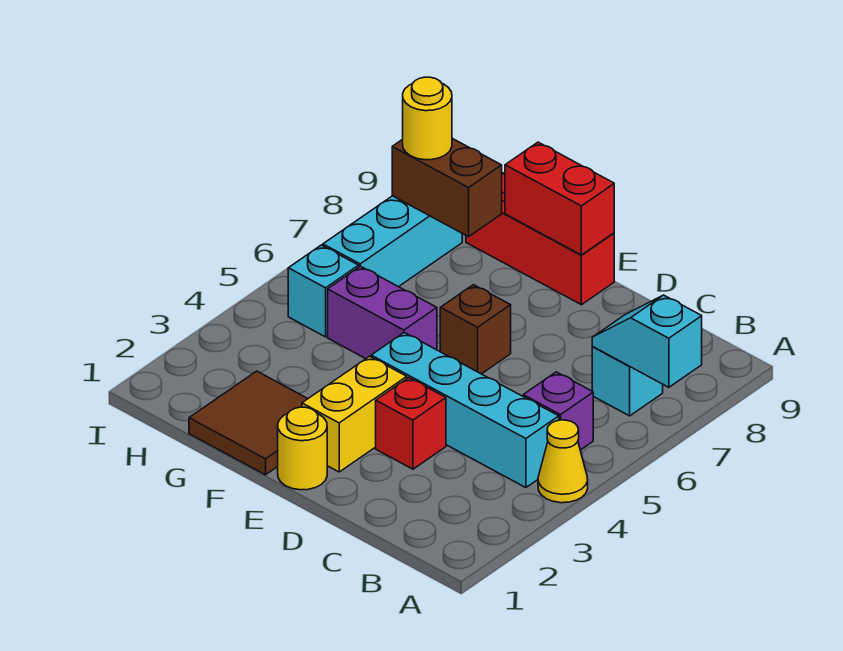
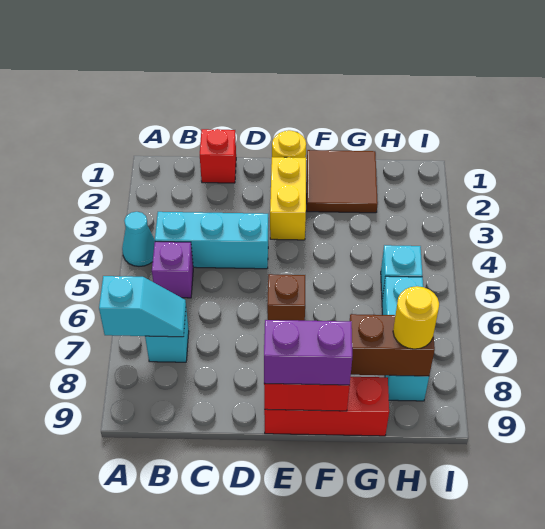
yellow 1x1 cone [538,420,588,503] -> cyan 1x1 cone [122,212,155,266]
cyan 1x4 brick [371,333,559,488] -> cyan 1x3 brick [155,212,268,269]
red 1x1 brick [376,378,446,469] -> red 1x1 brick moved to [200,129,236,183]
purple 1x2 brick [328,266,437,359] -> purple 1x2 brick moved to [264,320,352,385]

